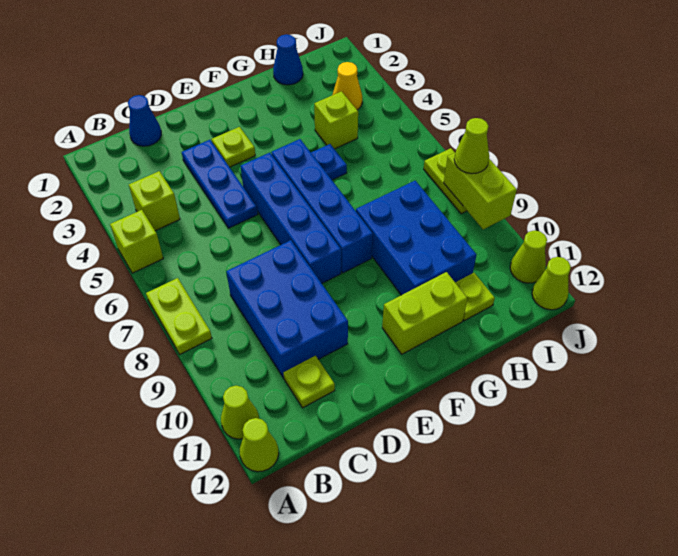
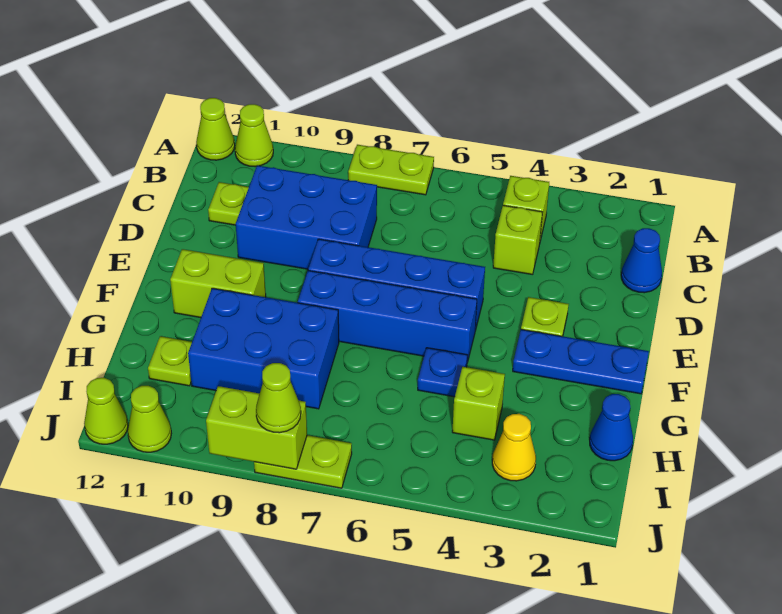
lime 1x1 brick [110,210,163,273] -> lime 1x1 brick moved to [493,205,542,275]
blue 1x3 plate [182,140,258,228] -> blue 1x3 plate moved to [513,329,649,394]
lime 1x2 brick [382,272,467,354] -> lime 1x2 brick turned to [170,249,266,318]

